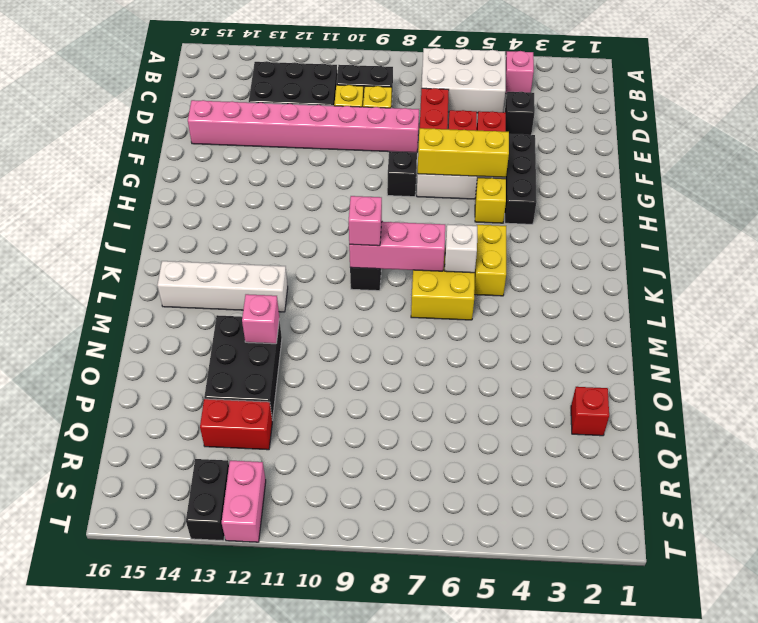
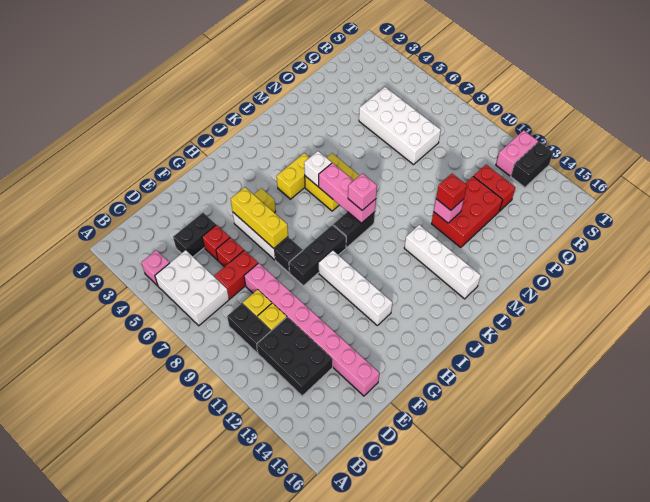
black 1x1 brick [505,92,535,135] -> black 1x2 brick [173,213,216,257]
black 1x3 brick [505,134,537,224] -> black 1x3 brick moved to [289,225,346,286]
none -> white 1x4 brick [319,250,392,325]
black 2x3 brick [204,315,282,419] -> red 2x3 brick [431,177,503,248]
red 1x1 brick [571,387,609,436] -> red 1x1 brick moved to [436,174,467,210]
none -> white 2x4 brick [359,87,441,165]

